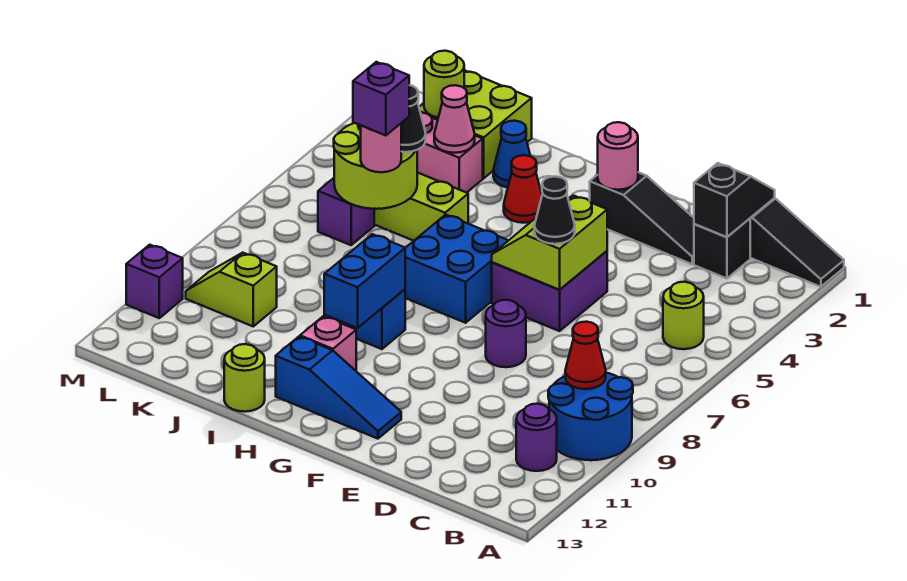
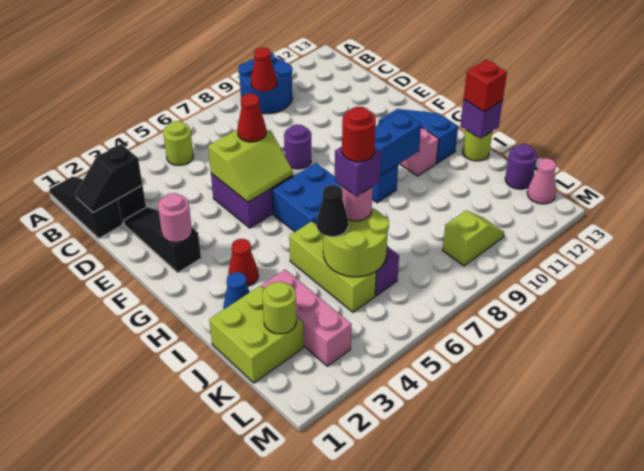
purple 1x1 round brick [516,404,557,471] -> purple 1x1 round brick moved to [505,144,537,189]
black 1x1 cone [534,176,575,244] -> red 1x1 cone [237,94,266,142]
none -> red 1x1 brick [464,60,507,111]
pink 1x1 cone [434,85,475,153] -> pink 1x1 cone moved to [527,158,556,204]
none -> red 1x1 round brick [342,107,376,162]
lime 1x2 slope [186,253,277,326] -> lime 1x2 slope turned to [442,211,504,266]
purple 1x1 brick [126,245,183,318] -> purple 1x1 brick moved to [460,99,503,139]

